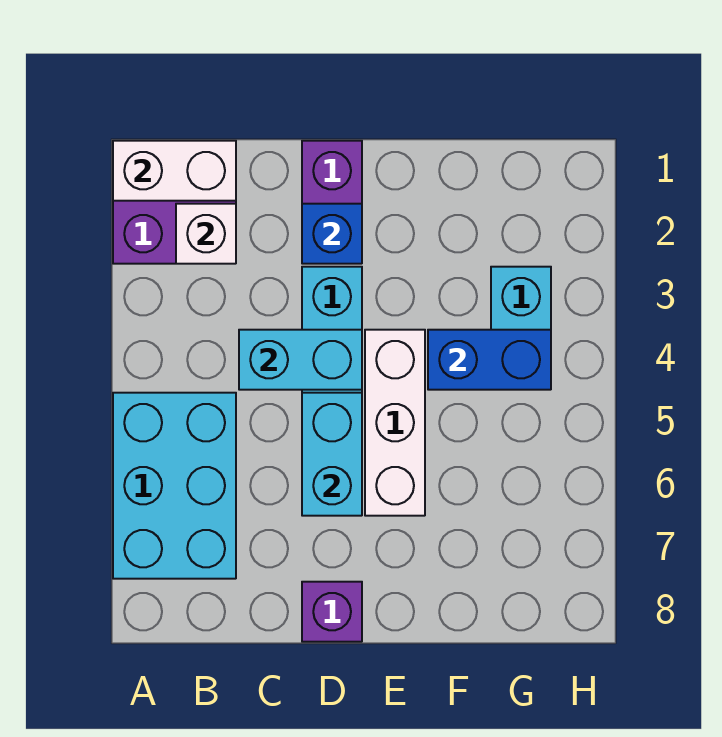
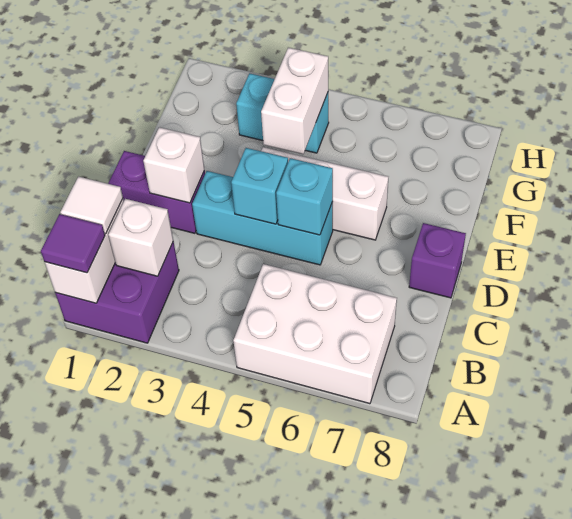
none -> purple 1x1 tile [41,214,105,273]
cyan 2x3 brick [113,393,236,579] -> white 2x3 brick [233,264,397,404]
none -> white 1x1 tile [60,177,123,234]
cyan 1x2 brick [239,330,362,390] -> cyan 1x1 brick [231,148,288,224]
blue 1x1 brick [302,204,362,264] -> white 1x1 brick [143,127,205,203]
cyan 1x2 brick [302,393,362,516] -> cyan 1x1 brick [276,158,333,235]
blue 1x2 brick [428,330,551,390] -> white 1x2 brick [261,48,328,154]

